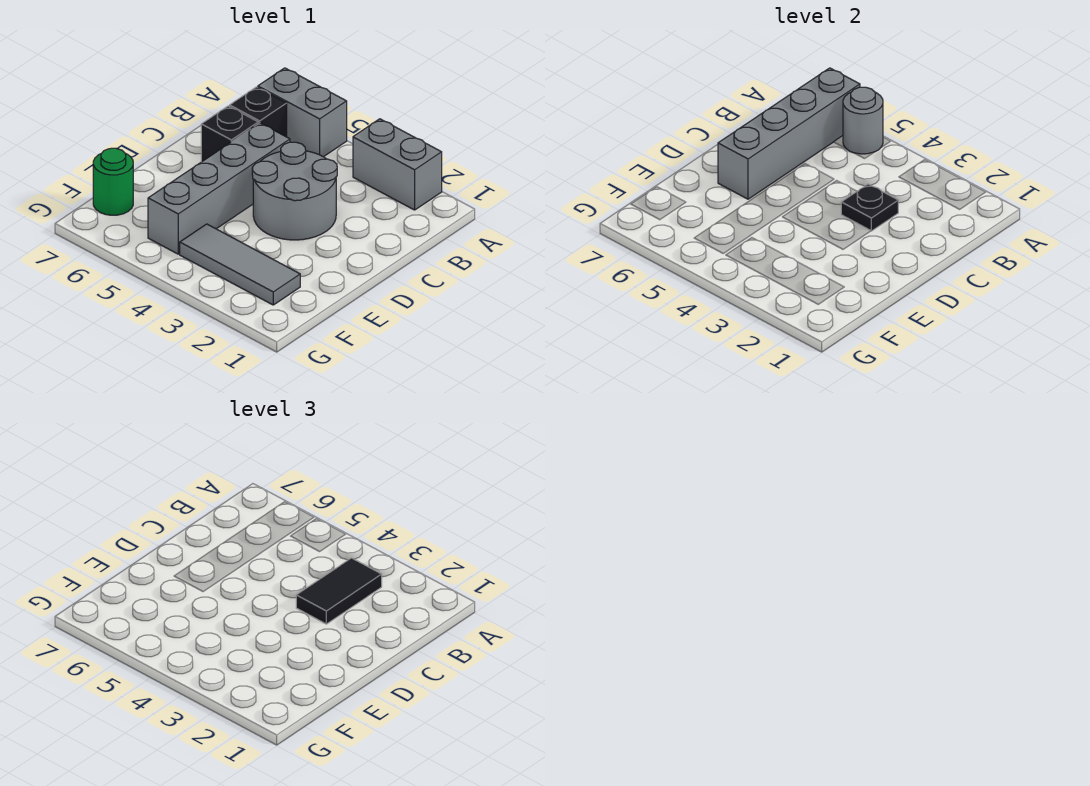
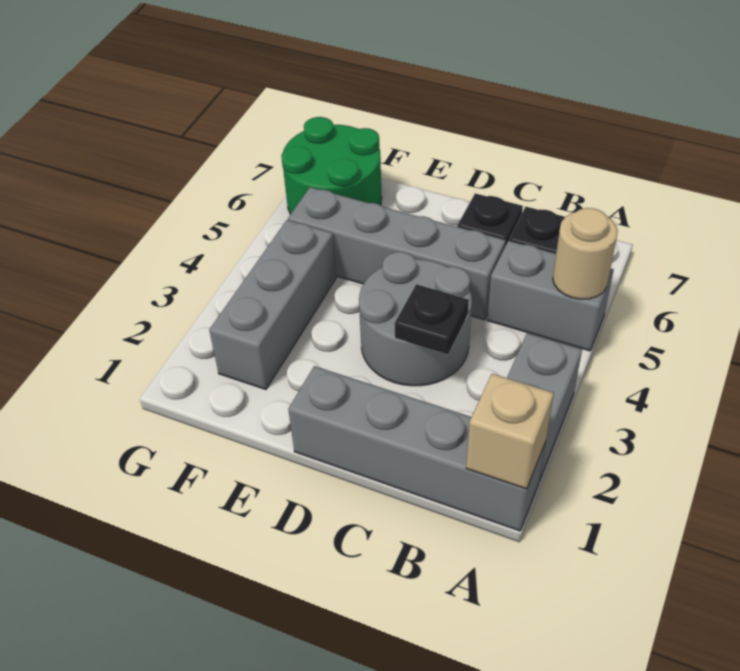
none -> tan 1x1 brick [466,374,554,489]
grey 1x2 brick [258,68,347,157] -> grey 1x2 brick turned to [487,241,614,351]
grey 1x1 round brick [843,87,883,154] -> tan 1x1 round brick [553,208,618,299]
grey 1x4 brick [718,68,860,199] -> grey 1x4 brick moved to [288,366,546,531]
black 1x2 tile [296,558,382,624] -> none
grey 1x3 tile [180,224,300,305] -> grey 1x3 brick [209,220,336,389]
green 1x1 round brick [93,148,133,215] -> green 2x2 round brick [281,117,382,214]

